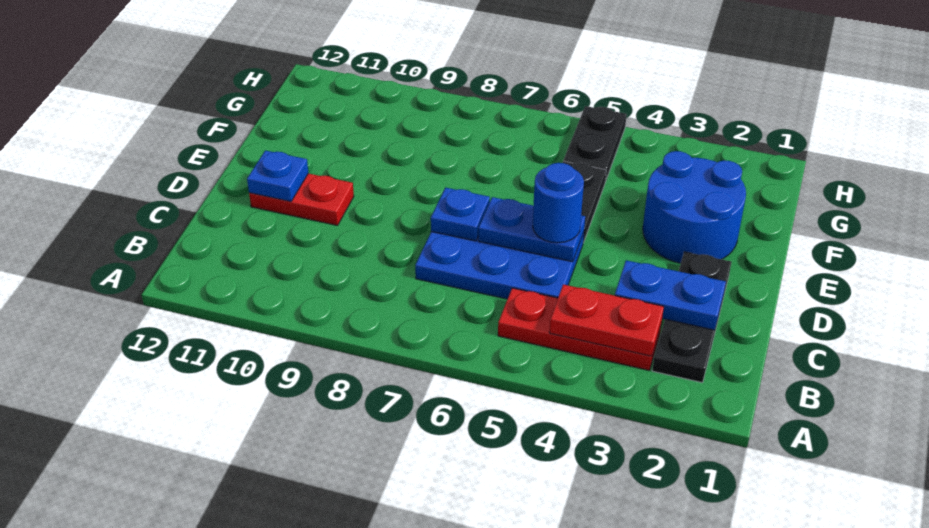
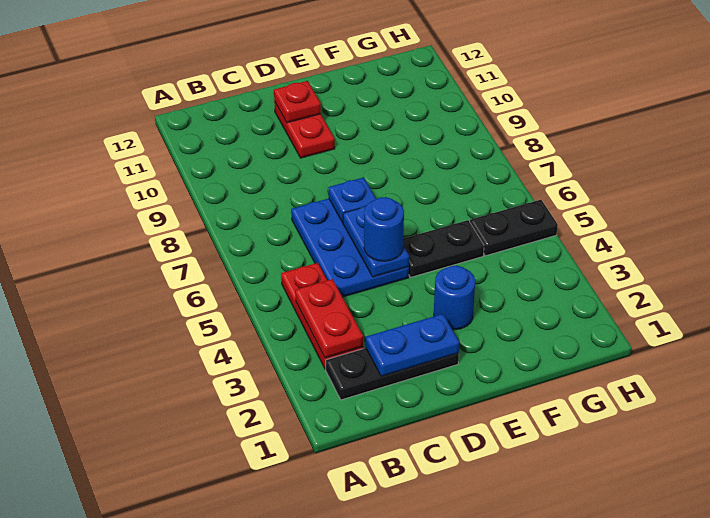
blue 1x2 plate [615,260,726,330] -> blue 1x2 plate turned to [366,314,460,377]
blue 1x1 plate [247,150,308,202] -> red 1x1 plate [274,81,321,123]
blue 2x2 round brick [643,151,746,263] -> blue 1x1 round brick [434,266,475,330]

